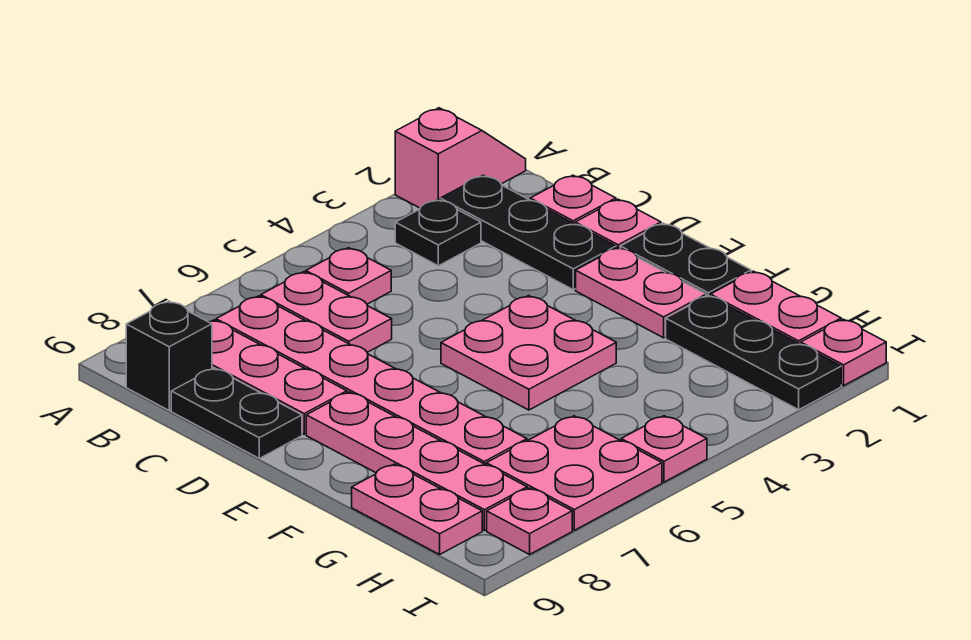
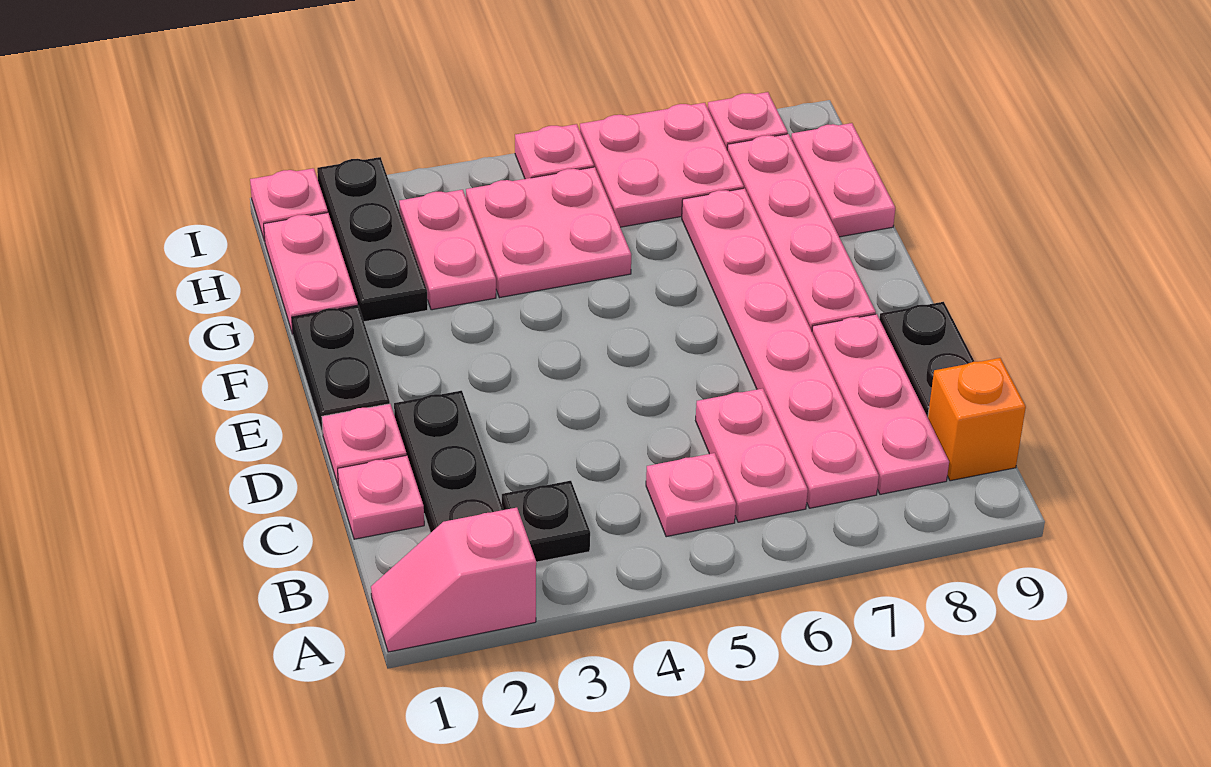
black 1x1 brick [126,301,212,410] -> orange 1x1 brick [928,358,1026,481]
pink 1x2 plate [576,247,706,338] -> pink 1x2 plate moved to [399,190,496,310]
pink 2x2 plate [441,296,616,410] -> pink 2x2 plate moved to [466,167,631,298]

